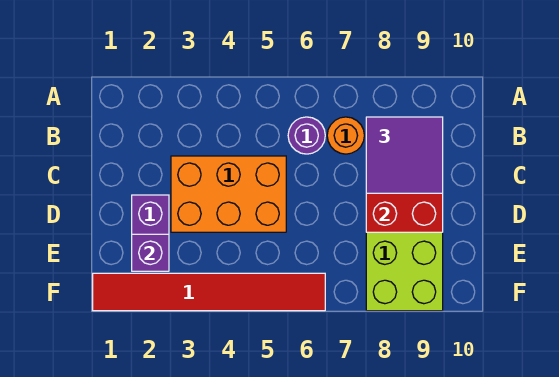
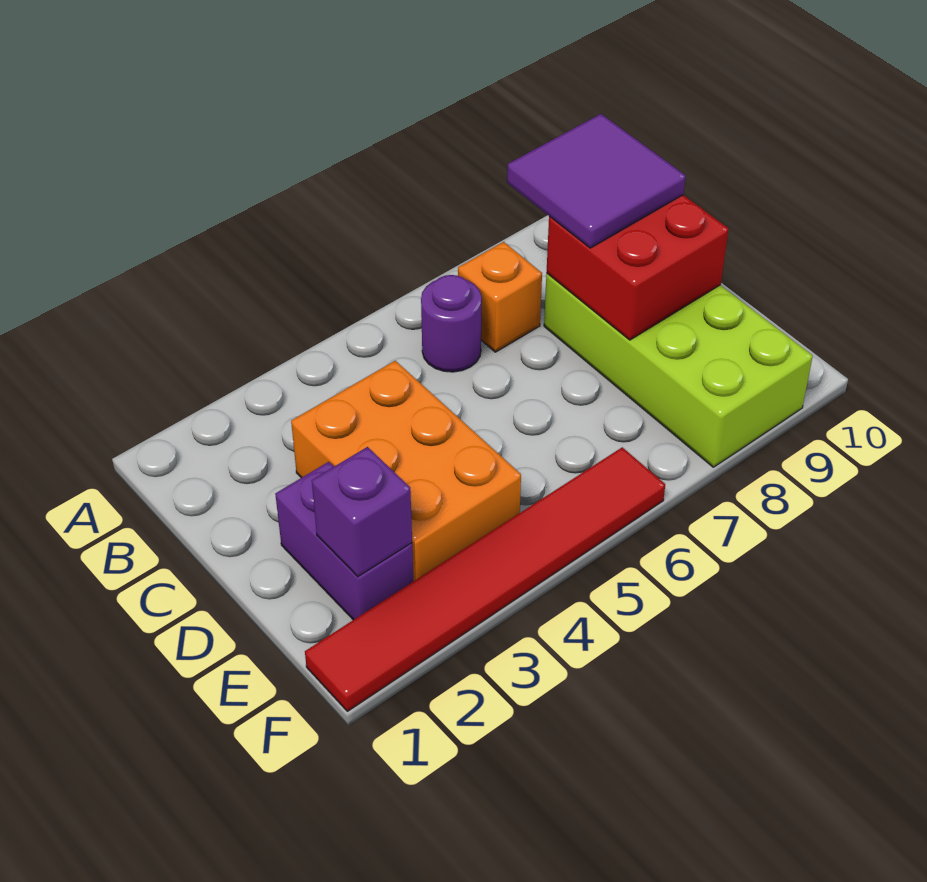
orange 1x1 round brick [327,117,364,154] -> orange 1x1 brick [458,242,542,352]
orange 2x3 brick [171,156,286,232] -> orange 2x3 brick turned to [291,361,521,581]

